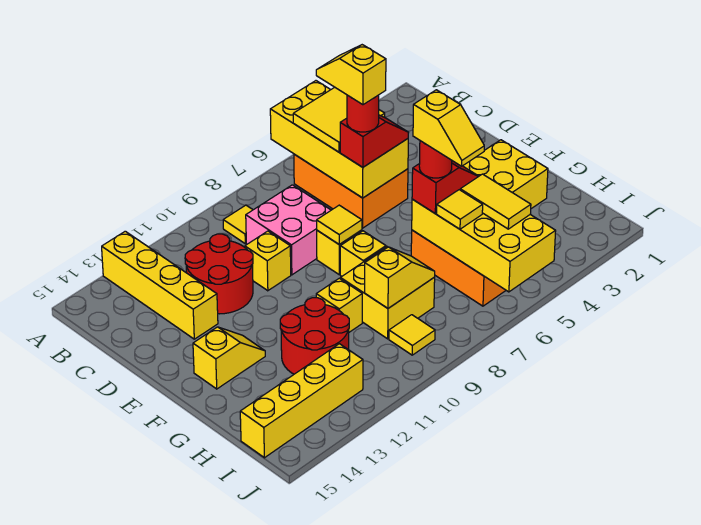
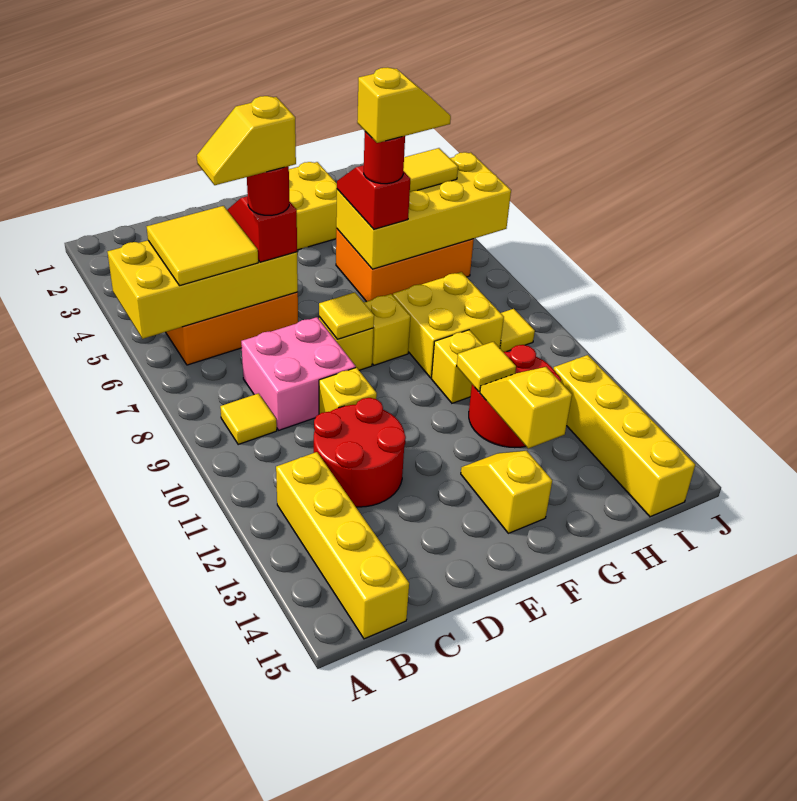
yellow 1x4 brick [102,231,218,339] -> yellow 1x4 brick turned to [276,452,409,639]
yellow 1x1 tile [437,190,483,229] -> yellow 1x1 tile moved to [457,342,516,392]
yellow 1x2 slope [365,247,435,308] -> yellow 1x2 slope moved to [480,367,572,449]

